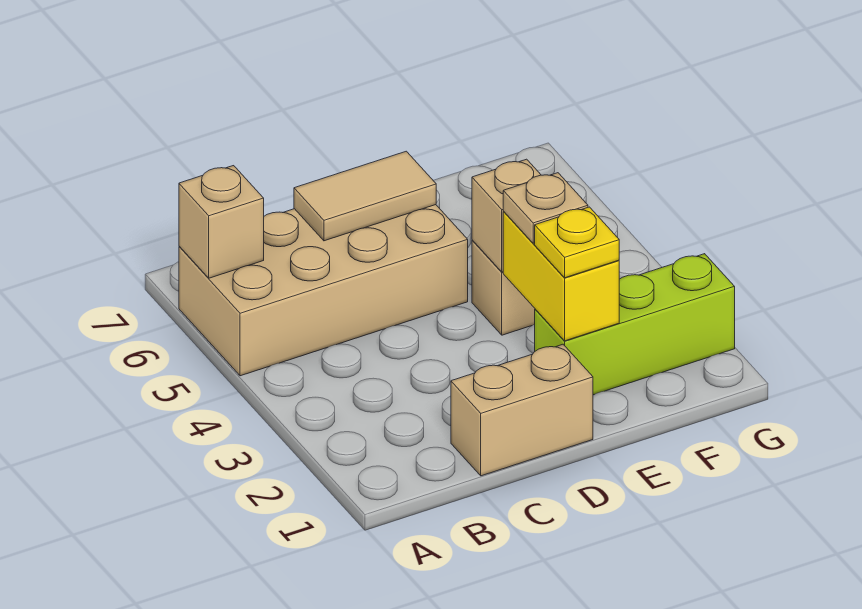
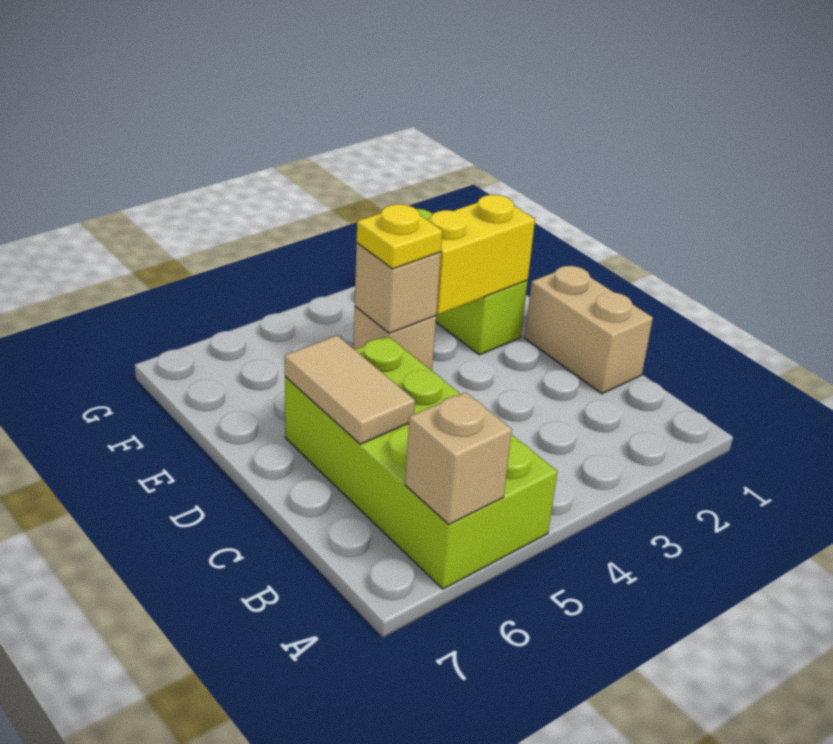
tan 2x4 brick [179,205,468,376] -> lime 2x4 brick [285,337,558,589]
yellow 1x1 plate [535,207,619,278] -> yellow 1x1 plate moved to [357,204,442,269]
tan 1x1 plate [503,173,588,243] -> none

